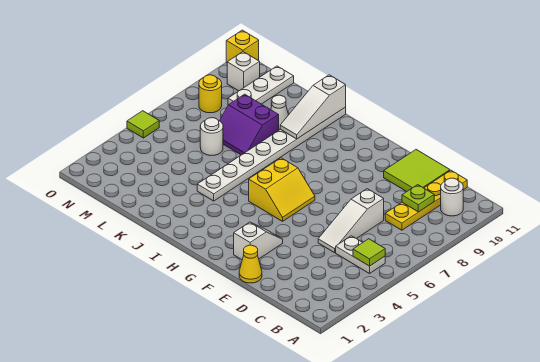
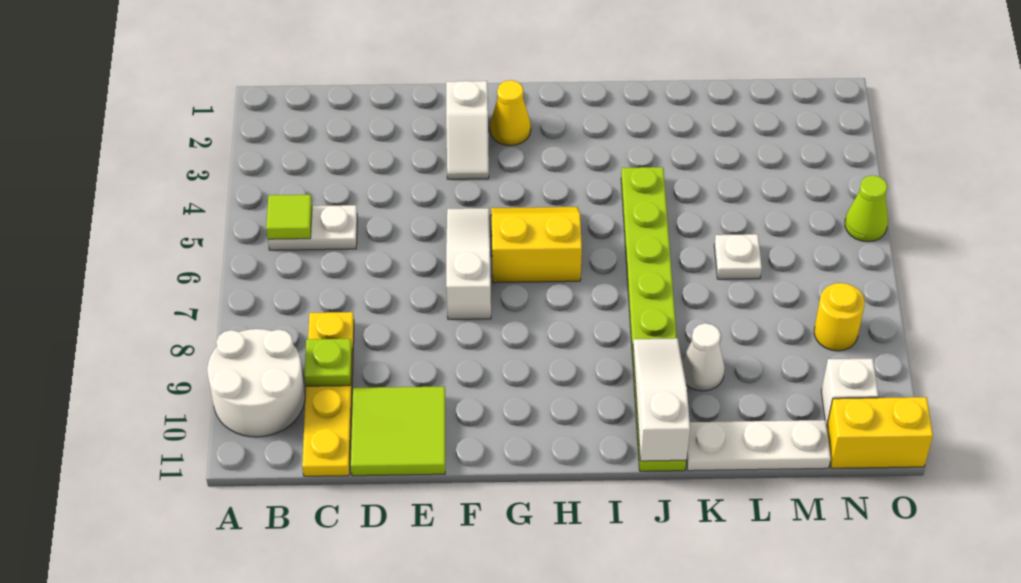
white 1x1 round brick [441,178,463,216] -> white 2x2 round brick [207,329,305,437]
white 1x3 slope [318,189,384,253] -> white 1x3 slope moved to [446,208,491,319]
yellow 1x1 cone [239,245,262,283] -> yellow 1x1 cone moved to [490,80,531,146]
yellow 2x2 slope [249,158,315,221] -> yellow 2x2 slope turned to [491,207,582,283]
white 1x8 plate [197,107,346,201] -> lime 1x8 plate [621,167,686,471]
purple 2x2 slope [220,94,279,155] -> none
white 1x1 round brick [200,118,223,156] -> white 1x1 plate [714,234,762,279]
white 1x3 plate [228,66,294,105] -> white 1x3 plate turned to [687,420,831,471]
lime 1x1 tile [127,111,159,138] -> lime 1x1 cone [845,175,888,242]
yellow 1x1 brick [226,30,259,63] -> yellow 1x2 brick [827,397,933,468]

